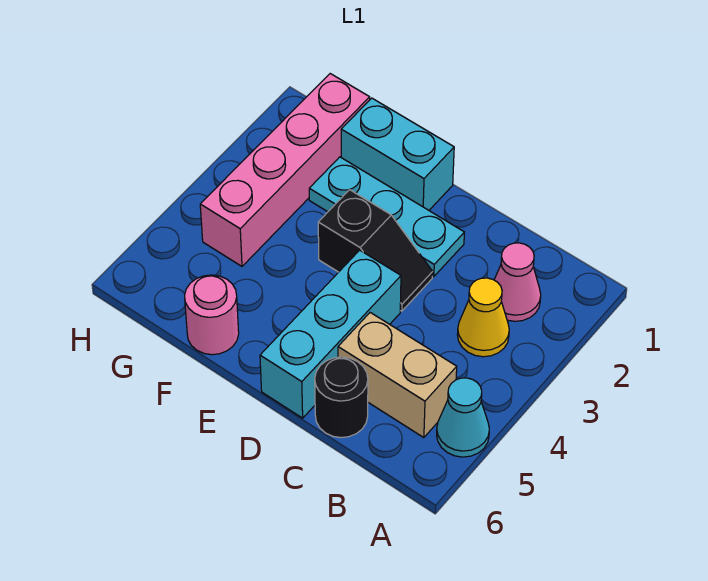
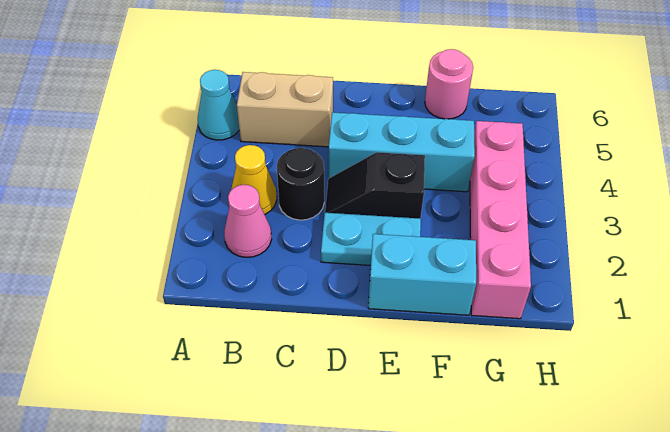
black 1x1 round brick [315,357,368,438] -> black 1x1 round brick moved to [277,148,324,220]
cyan 1x3 plate [309,157,464,277] -> cyan 1x2 plate [321,213,421,265]
cyan 1x3 brick [260,250,401,418] -> cyan 1x3 brick turned to [328,112,475,192]

